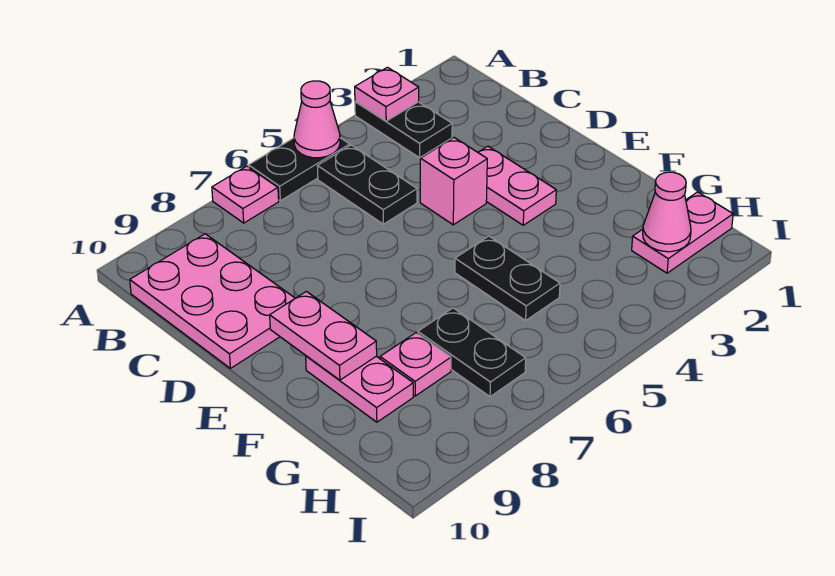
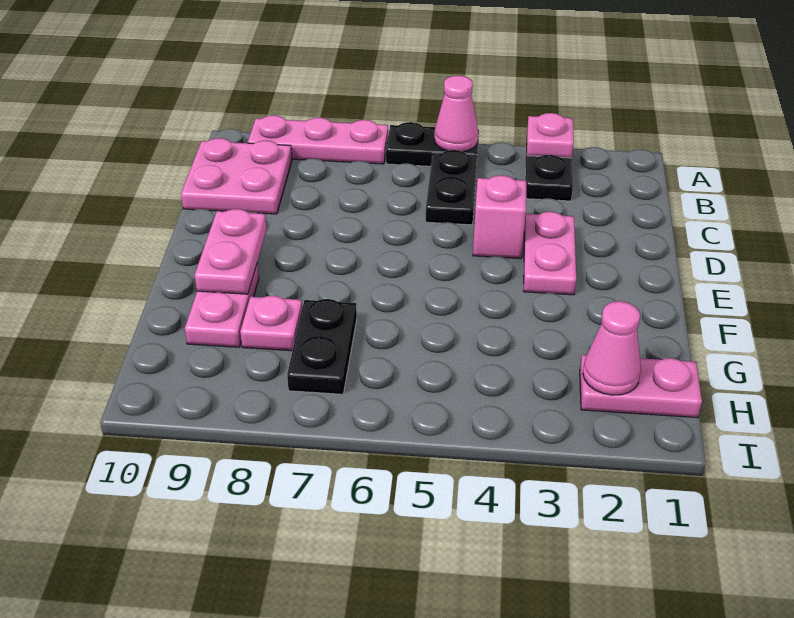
pink 1x1 plate [212,166,279,223] -> pink 1x3 plate [248,115,388,164]
pink 2x3 plate [130,234,295,368] -> pink 2x2 plate [181,138,292,214]
black 1x2 plate [455,236,560,320] -> none

